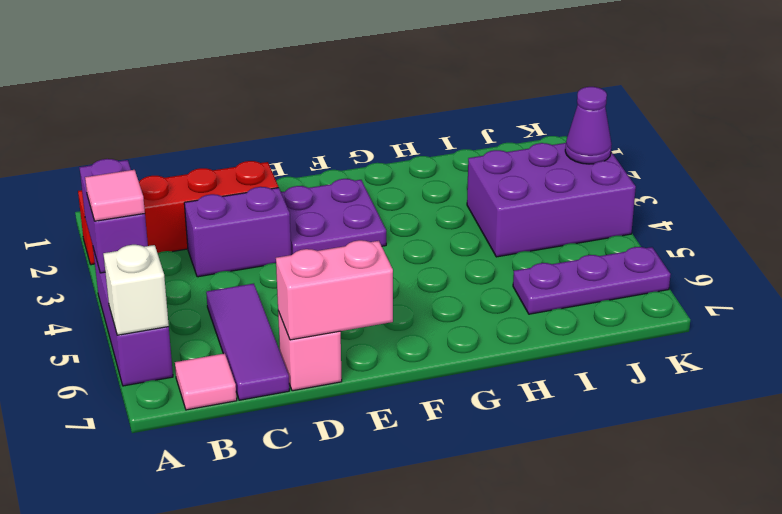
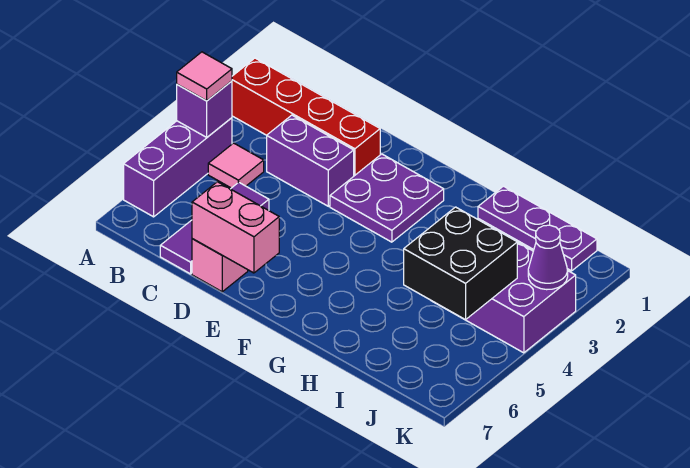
purple 1x2 brick [79,159,148,273] -> purple 1x1 brick [177,81,232,137]
white 1x1 brick [103,245,169,335] -> none
pink 1x1 tile [175,353,237,410] -> pink 1x1 tile moved to [208,143,264,188]
none -> black 2x2 brick [404,207,517,320]
purple 1x3 plate [513,247,671,314] -> purple 1x3 plate moved to [478,186,597,271]

